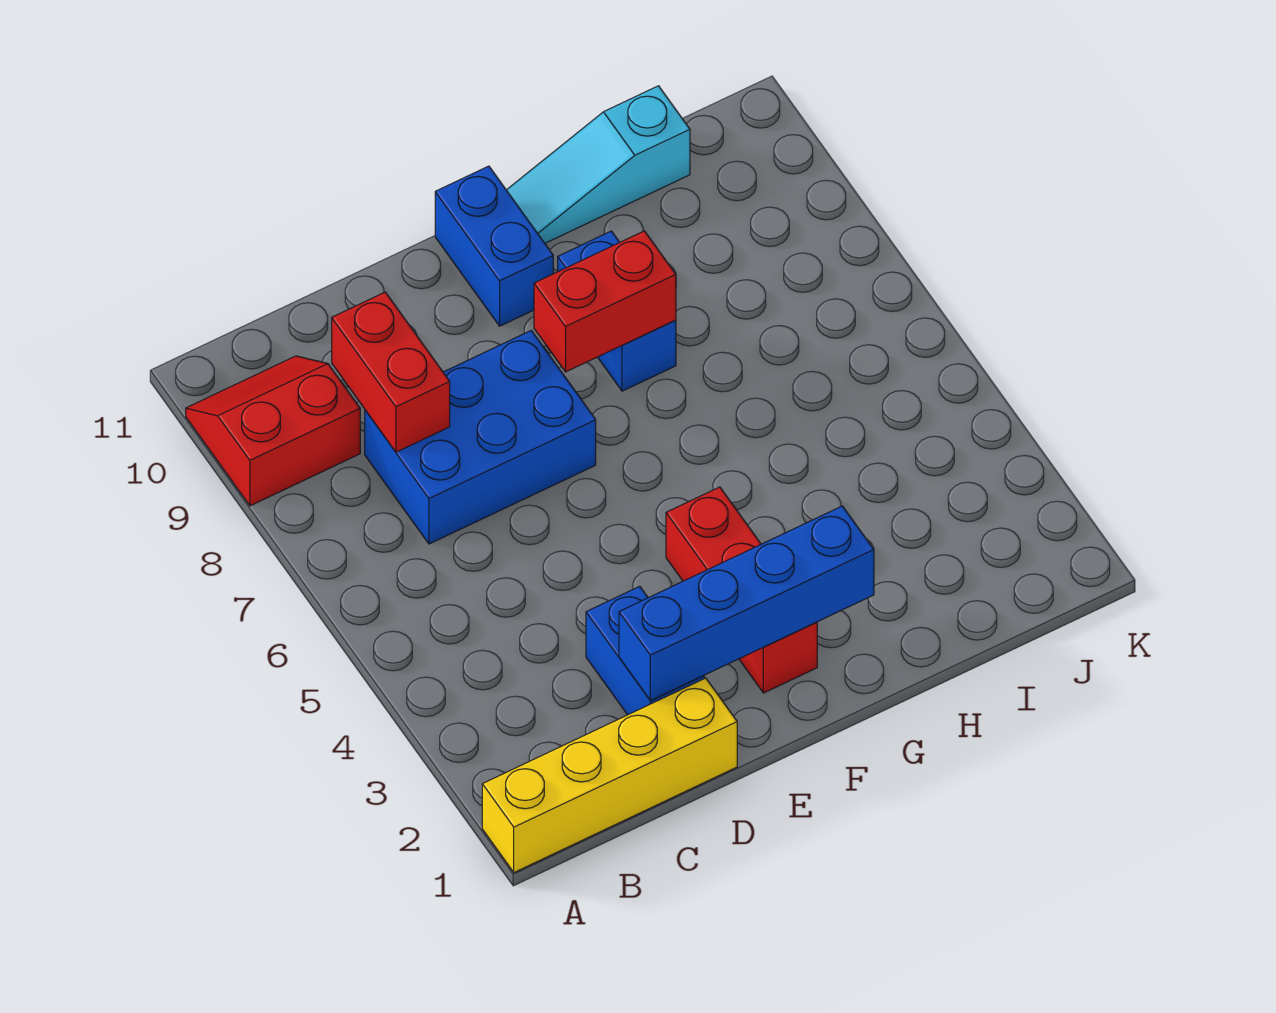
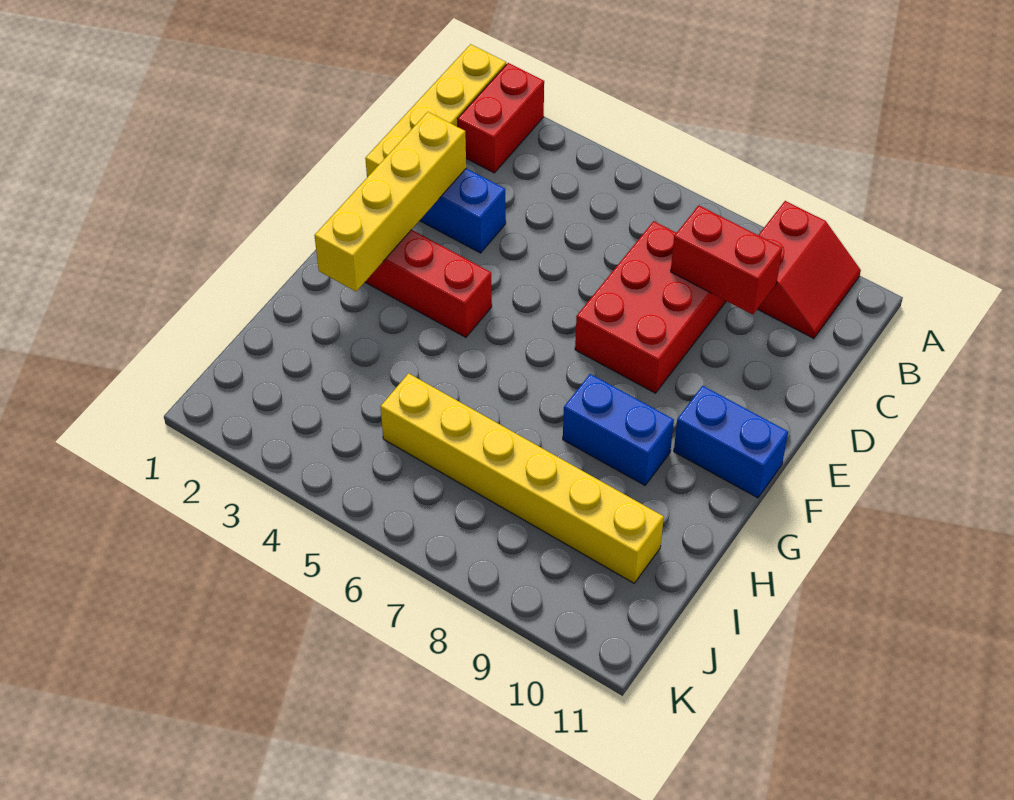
blue 2x3 brick [365,330,596,544] -> red 2x3 brick [575,221,726,393]
blue 1x4 brick [619,506,874,701] -> yellow 1x4 brick [314,112,466,291]
red 1x2 brick [534,231,676,372] -> red 1x2 brick moved to [458,63,544,173]
cyan 1x3 slope [507,86,690,243] -> none
none -> yellow 1x6 brick [380,373,664,583]

